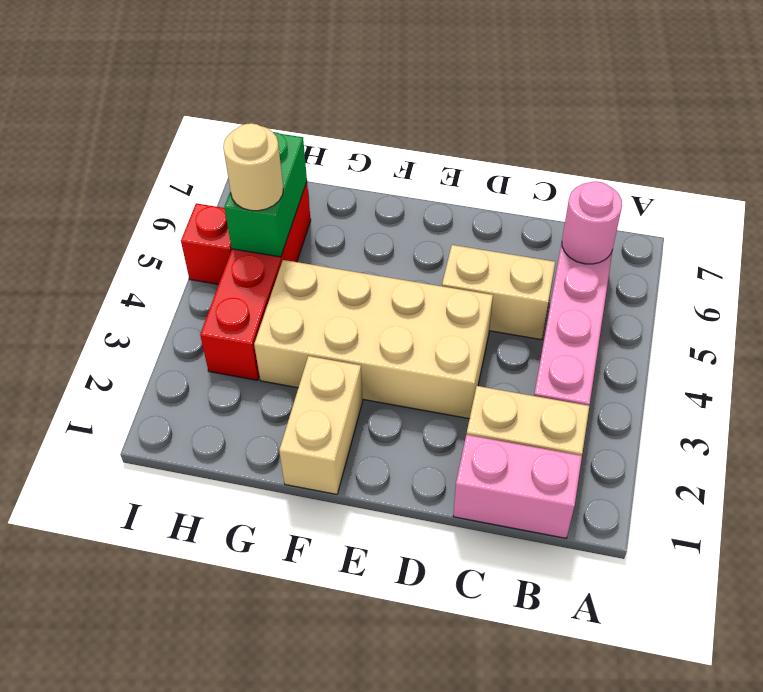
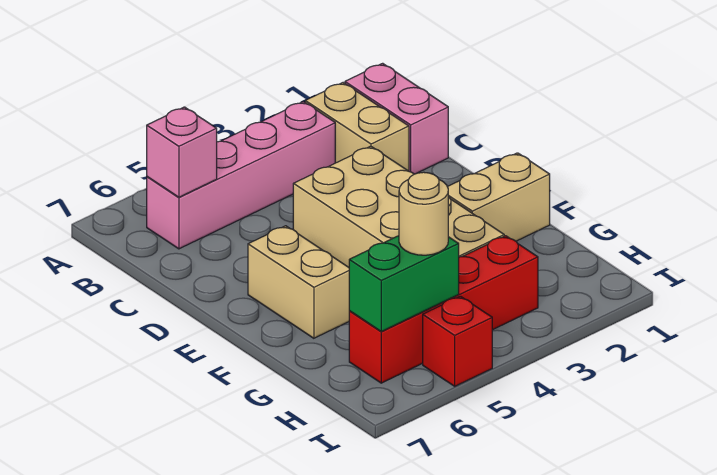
pink 1x1 round brick [562,181,622,264] -> pink 1x1 brick [147,107,217,197]
tan 1x2 brick [442,245,555,340] -> tan 1x2 brick moved to [248,226,349,338]

